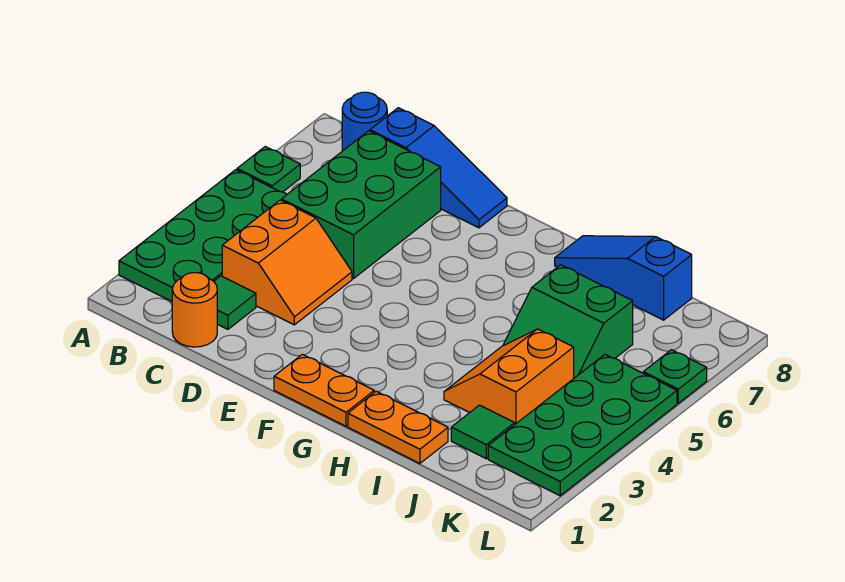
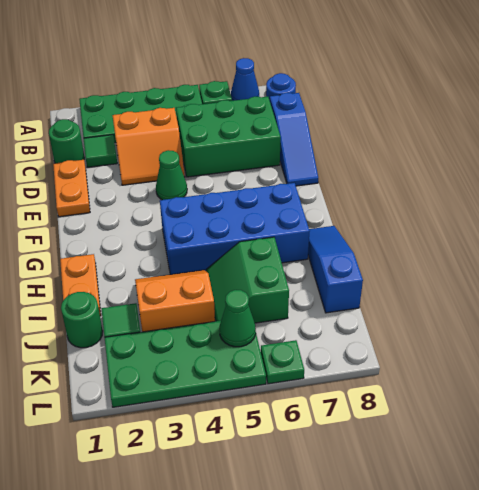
none -> blue 1x1 cone [231,58,259,101]
orange 1x1 round brick [172,273,217,347] -> green 1x1 round brick [49,119,84,163]
none -> green 1x1 cone [156,150,187,200]
orange 1x2 plate [274,354,374,426] -> orange 1x2 plate moved to [53,160,90,217]
none -> blue 2x4 brick [160,183,310,274]
none -> green 1x1 round brick [61,292,103,348]
none -> green 1x1 cone [220,290,256,347]

